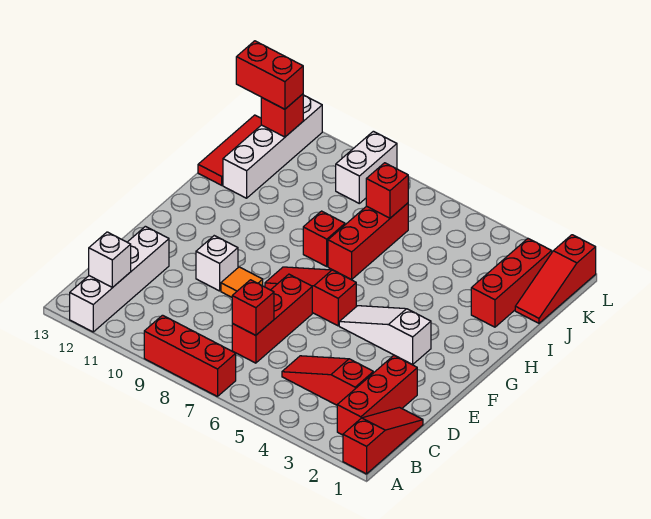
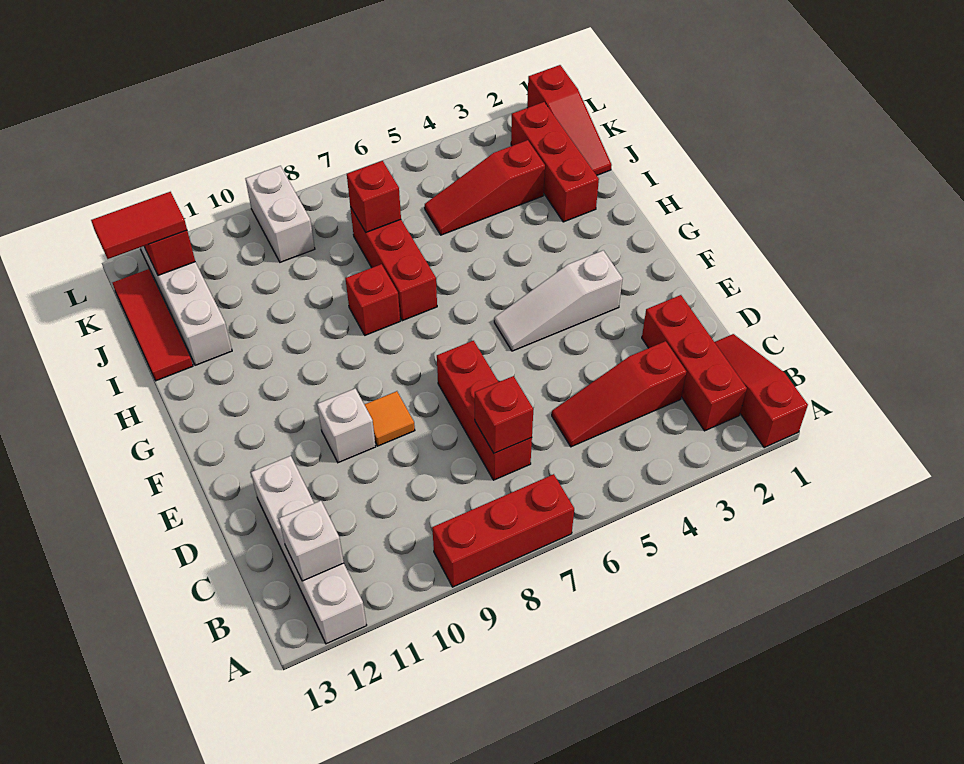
red 1x3 slope [265,267,356,326] -> red 1x3 slope moved to [425,140,545,235]
red 1x2 brick [236,41,303,109] -> red 1x2 tile [91,192,187,259]

